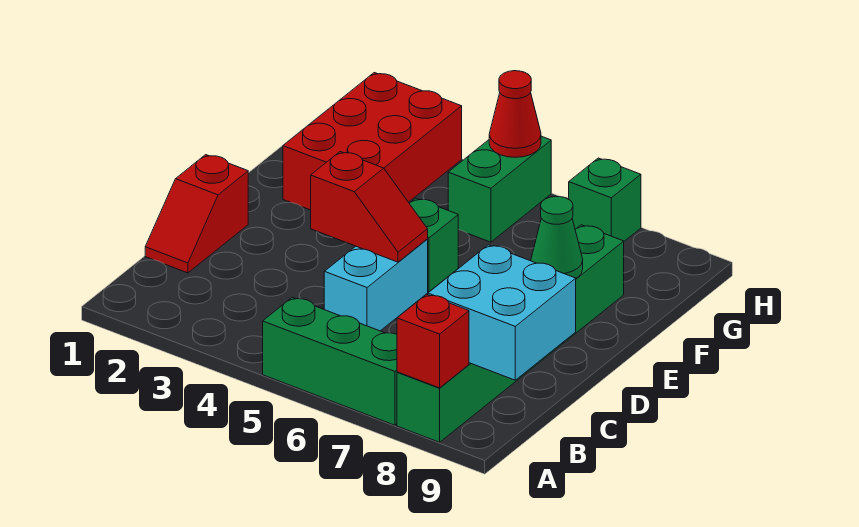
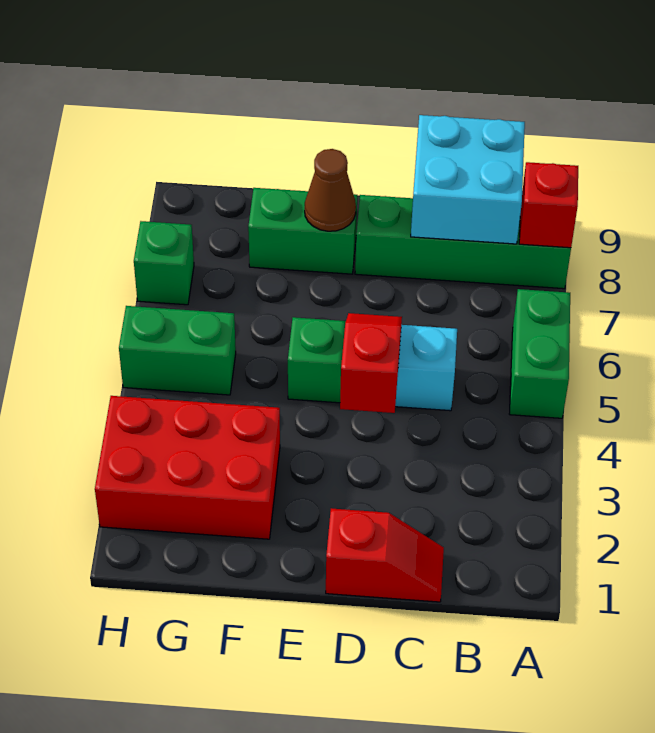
green 1x3 brick [263,298,397,425] -> green 1x2 brick [510,289,570,418]
green 1x1 cone [531,196,583,278] -> brown 1x1 cone [305,149,356,231]
red 1x1 cone [489,71,541,157] -> none

